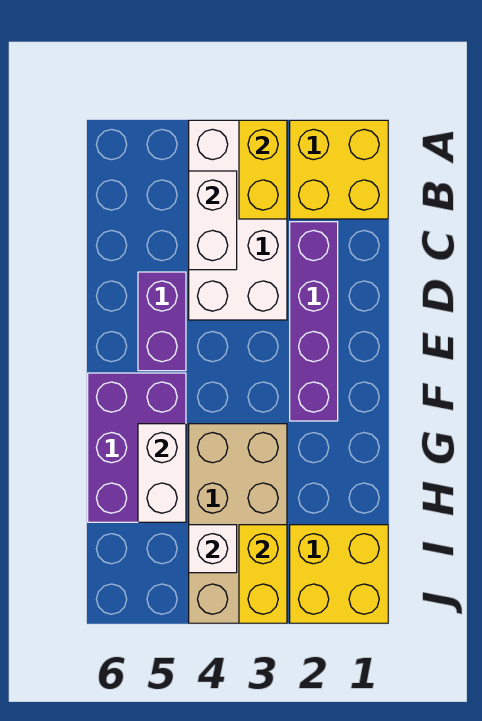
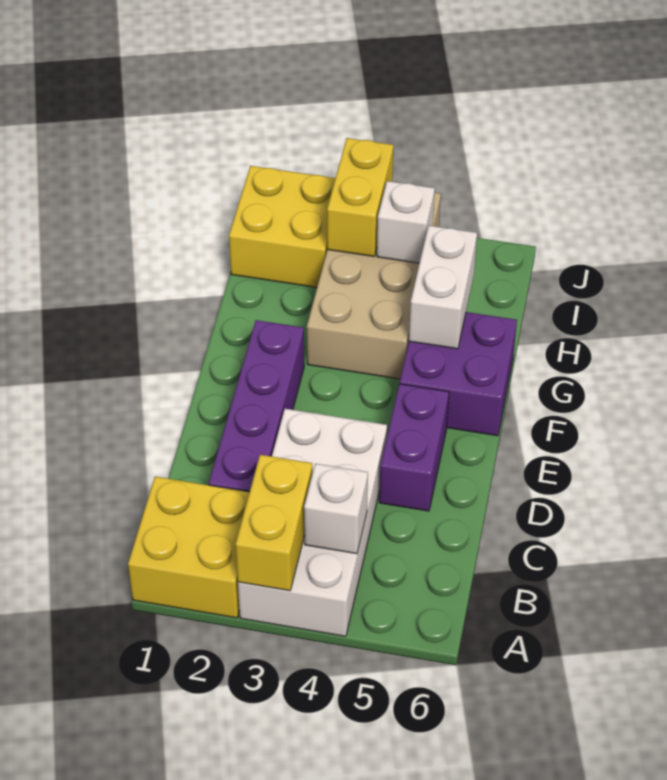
white 1x2 brick [189,171,237,270] -> white 1x1 brick [304,464,368,554]
purple 2x3 brick [88,373,186,522] -> purple 2x2 brick [400,312,517,436]

